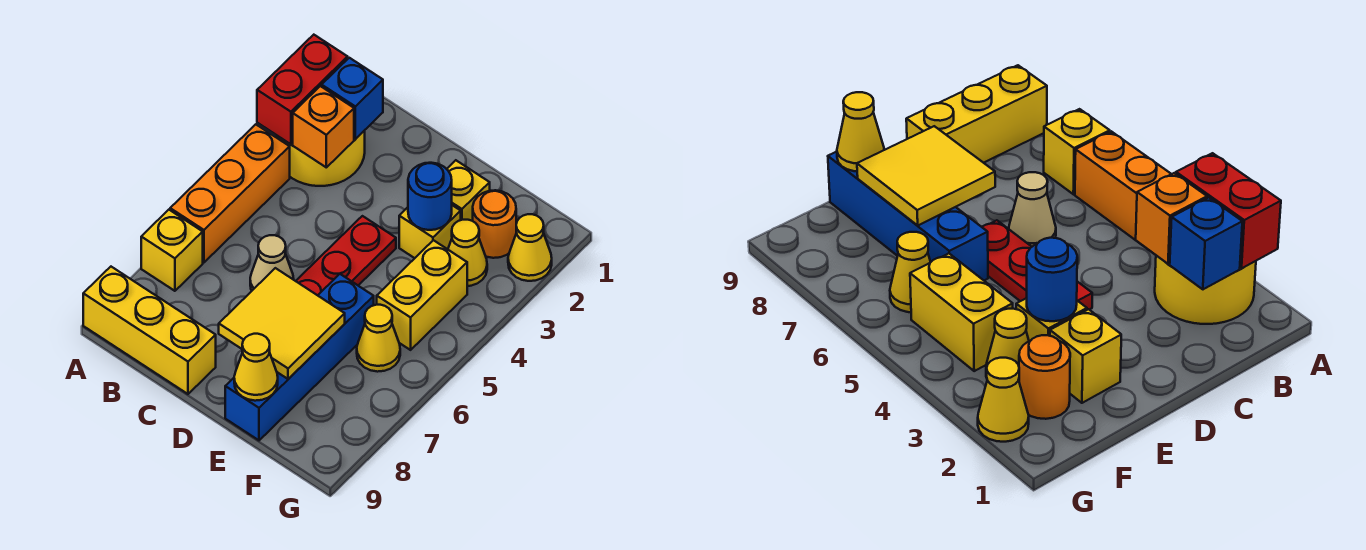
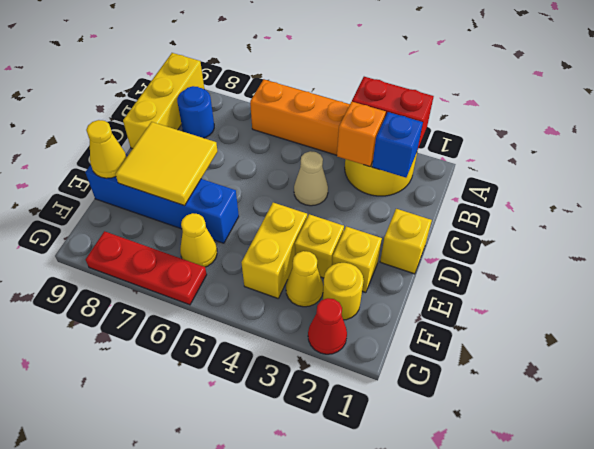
yellow 1x1 brick [141,210,203,291] -> yellow 1x1 brick moved to [380,209,432,274]
tan 1x1 cone [250,235,294,290] -> tan 1x1 cone moved to [294,151,328,206]
red 1x3 plate [296,216,396,295] -> red 1x3 plate moved to [86,231,207,305]
blue 1x1 round brick [408,163,452,230] -> blue 1x1 round brick moved to [177,86,214,138]
orange 1x1 round brick [473,190,516,258] -> yellow 1x1 round brick [323,263,364,320]
yellow 1x2 brick [377,240,467,350] -> yellow 1x2 brick turned to [242,203,307,298]
yellow 1x1 cone [508,214,552,281] -> red 1x1 cone [308,298,347,354]

